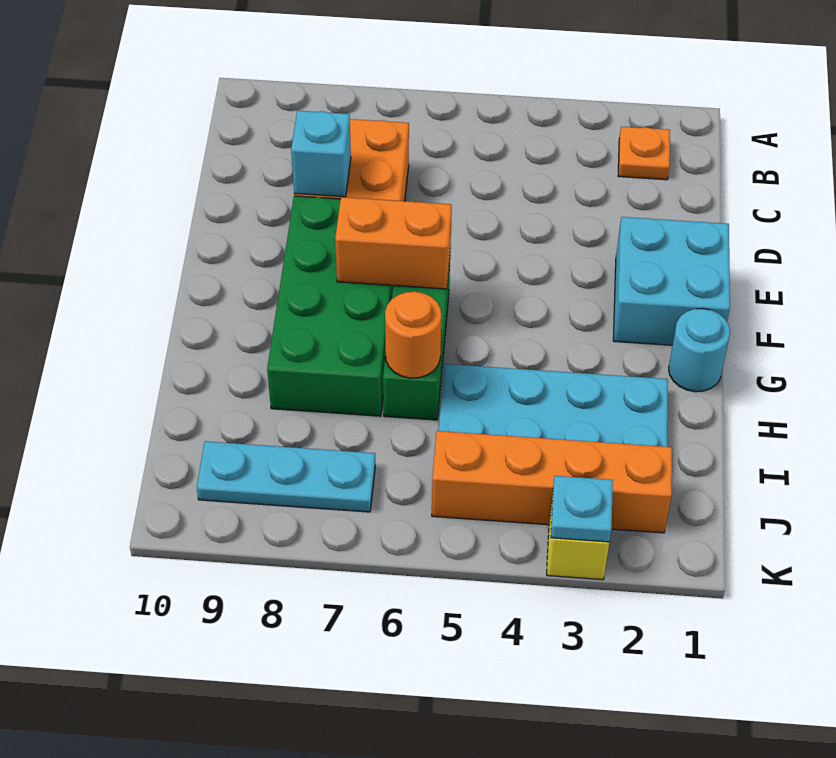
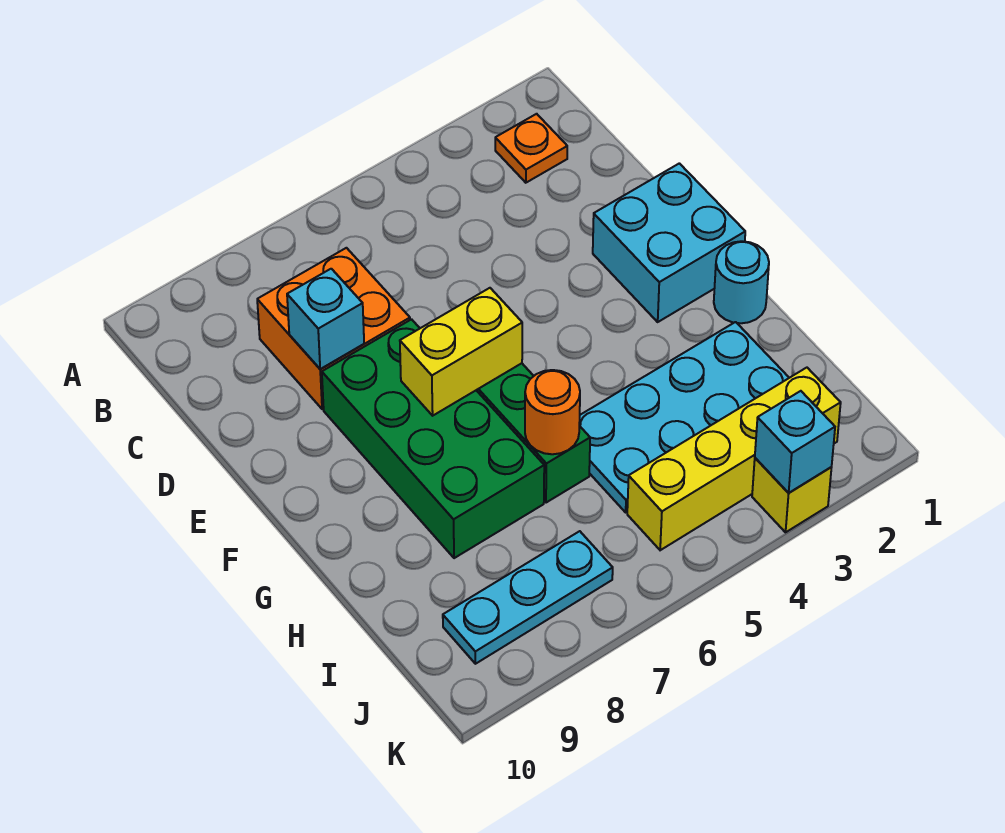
orange 1x2 brick [335,197,452,289] -> yellow 1x2 brick [400,288,522,416]
orange 1x4 brick [432,431,672,533] -> yellow 1x4 brick [627,368,841,550]
cyan 1x1 plate [551,476,613,542] -> cyan 1x1 brick [755,391,835,493]

